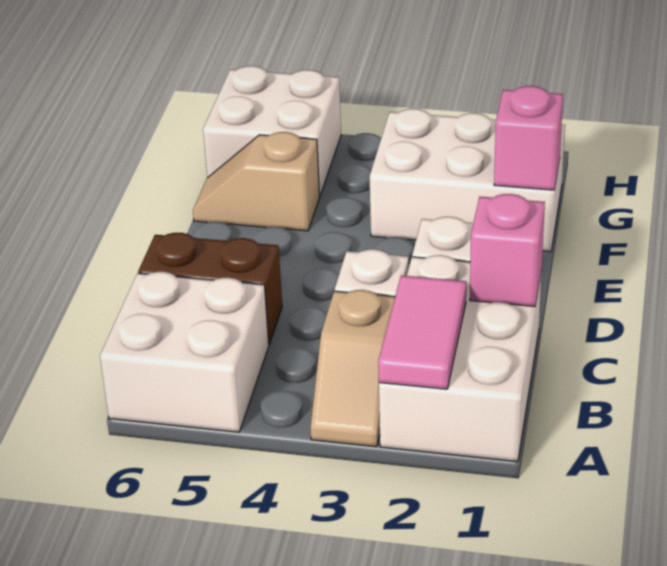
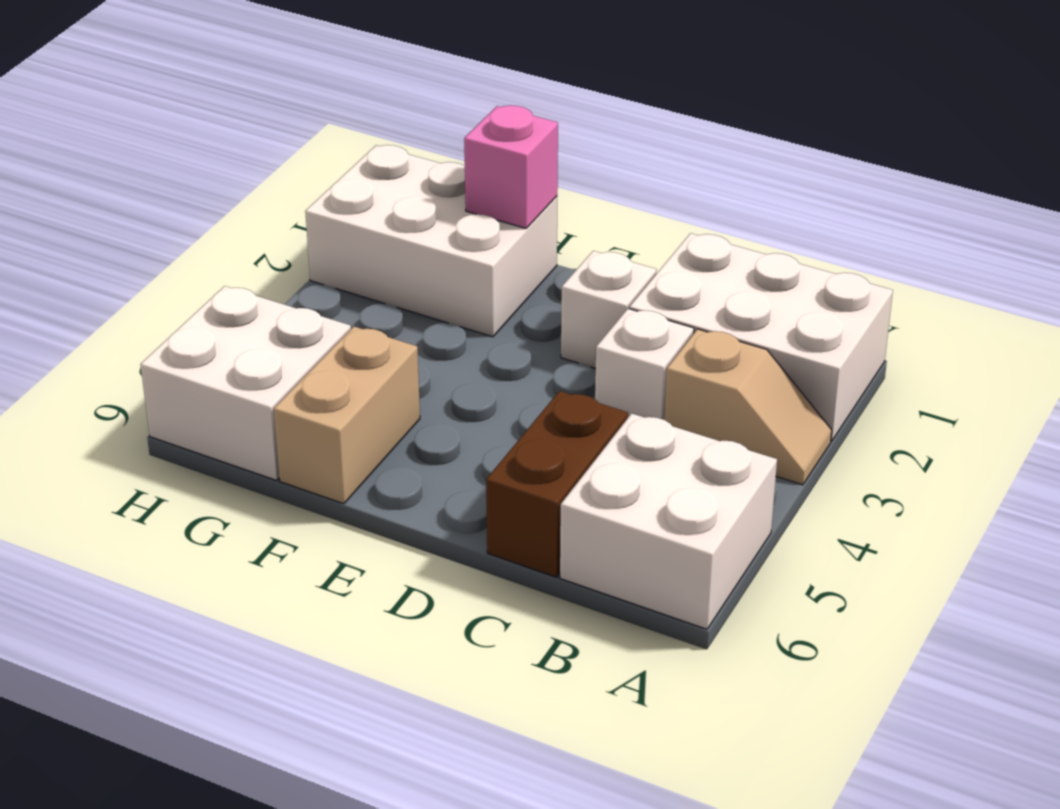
pink 1x2 tile [378,275,466,389] -> none
pink 1x1 brick [470,194,545,307] -> none
white 2x3 brick [370,109,565,252] -> white 2x3 brick turned to [305,145,557,337]
tan 1x2 slope [193,132,320,231] -> tan 1x2 brick [274,327,420,504]

